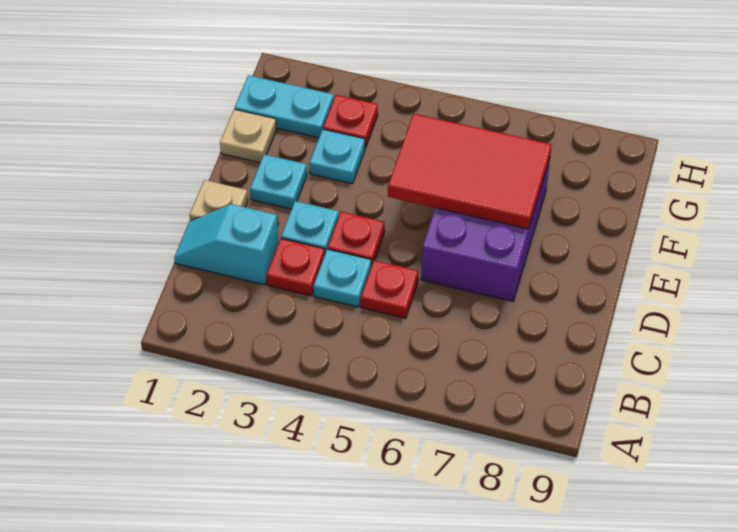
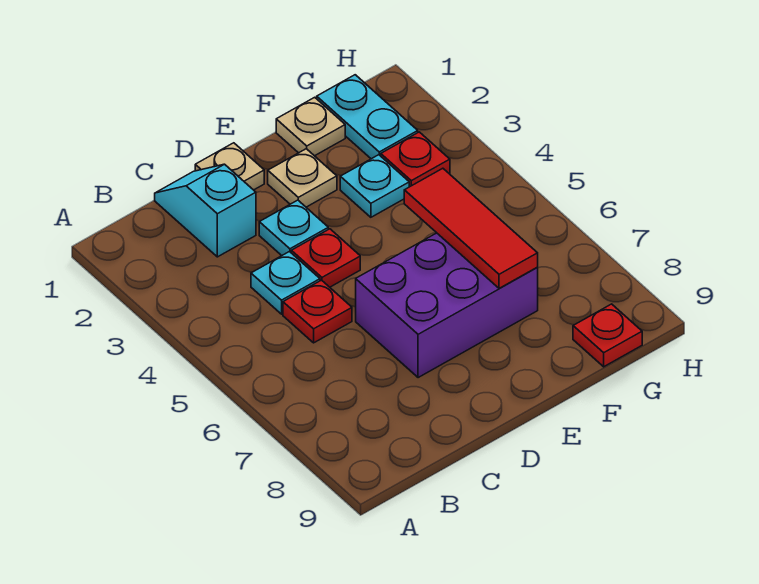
red 1x1 plate [266,238,325,296] -> red 1x1 plate moved to [573,304,642,367]
cyan 1x1 plate [250,154,307,209] -> tan 1x1 plate [268,149,337,207]
red 2x3 tile [388,114,552,229] -> red 1x3 tile [404,168,538,289]

